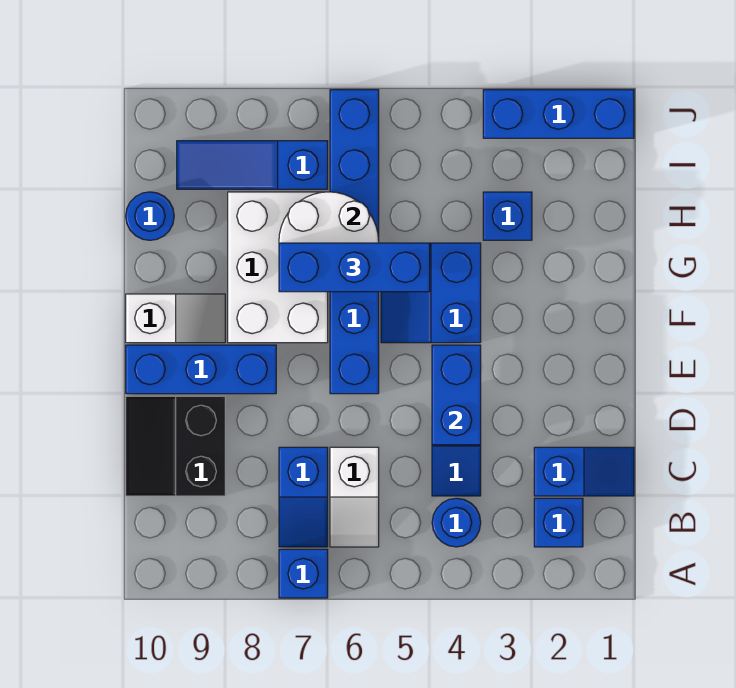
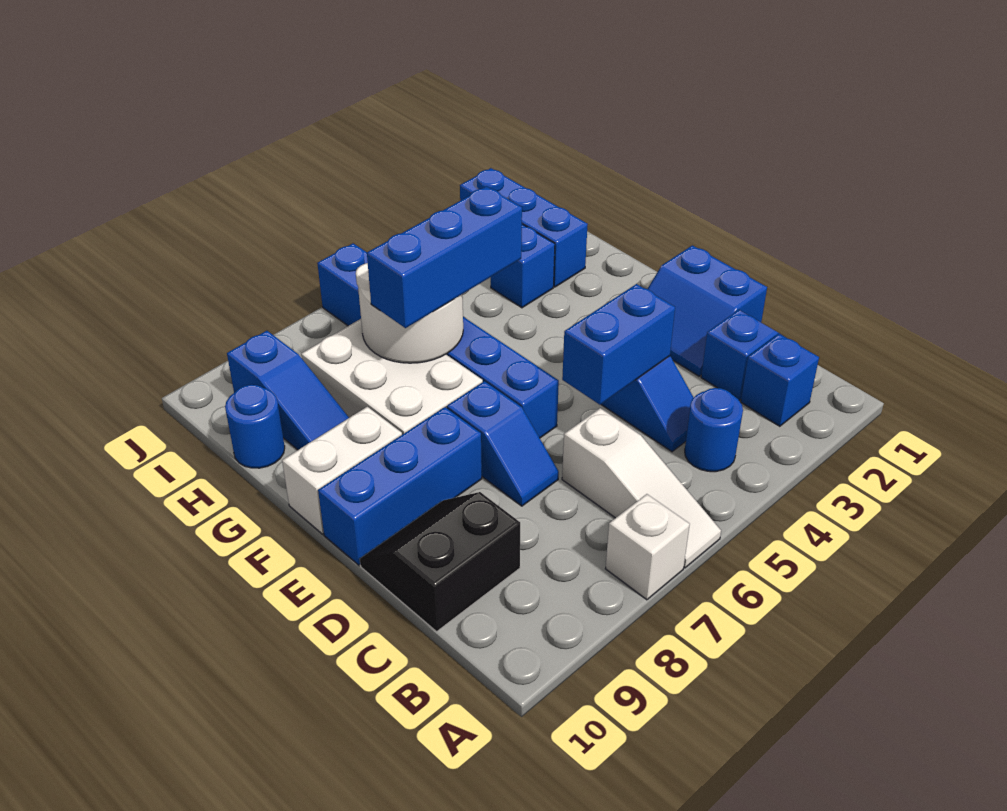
blue 1x1 brick [279,549,328,598] -> white 1x1 brick [606,494,690,600]
white 1x2 slope [330,447,379,547] -> white 1x3 slope [562,408,721,568]
blue 1x2 slope [279,447,328,547] -> blue 1x2 slope moved to [447,381,559,506]
black 2x2 slope [126,396,225,496] -> black 2x2 slope turned to [360,492,520,632]
blue 1x2 brick [432,345,481,445] -> blue 1x2 brick turned to [562,284,675,405]
blue 2x2 slope [381,243,481,343] -> blue 2x2 slope moved to [648,245,767,376]
white 1x2 slope [126,294,225,343] -> white 1x2 brick [282,407,402,534]
blue 1x3 slope [177,141,328,189] -> blue 1x3 slope turned to [227,331,349,450]
blue 1x3 brick [483,90,634,138] -> blue 1x3 brick turned to [460,168,588,287]

